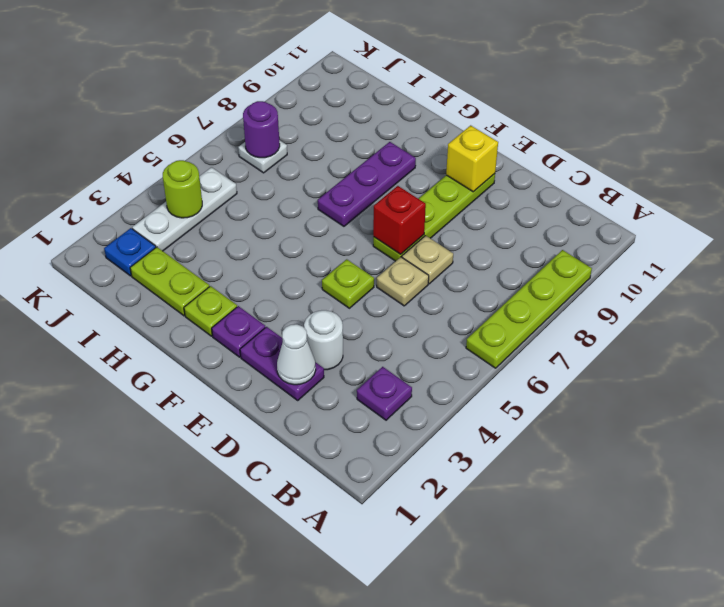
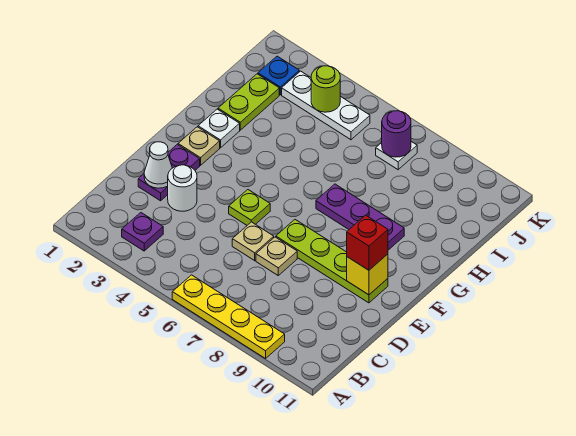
lime 1x4 plate [466,250,592,368] -> yellow 1x4 plate [172,275,285,359]
red 1x1 brick [373,186,426,254] -> red 1x1 brick moved to [347,215,388,270]
purple 1x1 plate [212,306,265,357] -> tan 1x1 plate [178,127,220,165]
lime 1x1 plate [184,286,237,336] -> white 1x1 plate [198,109,240,148]

